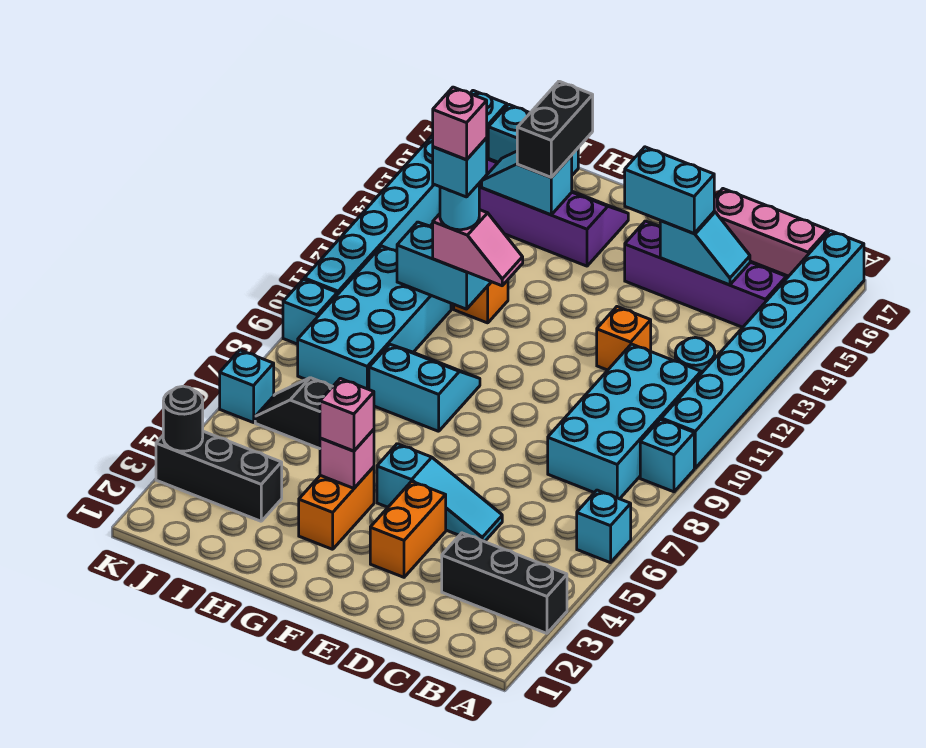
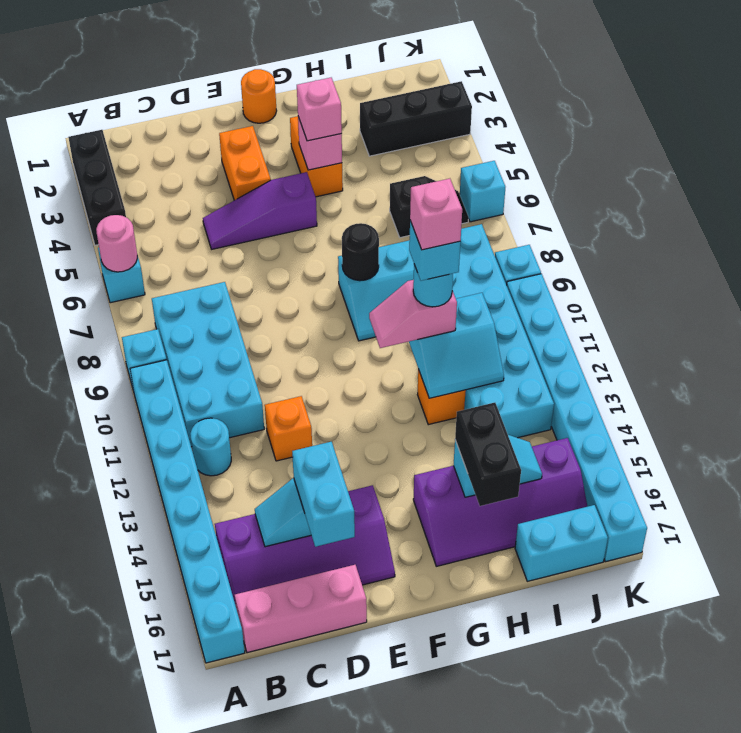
black 1x3 brick [442,533,567,633] -> black 1x3 brick turned to [68,130,126,245]
none -> pink 1x1 round brick [96,215,137,272]
cyan 1x3 slope [377,444,502,542] -> purple 1x3 slope [203,172,317,249]
cyan 1x2 brick [625,147,714,233] -> cyan 1x2 brick turned to [292,442,355,547]
none -> orange 1x1 round brick [241,69,277,123]
cyan 2x4 brick [298,246,451,389] -> cyan 2x6 brick [452,224,554,438]
black 1x1 round brick [163,386,203,451] -> black 1x1 round brick moved to [342,223,379,281]

